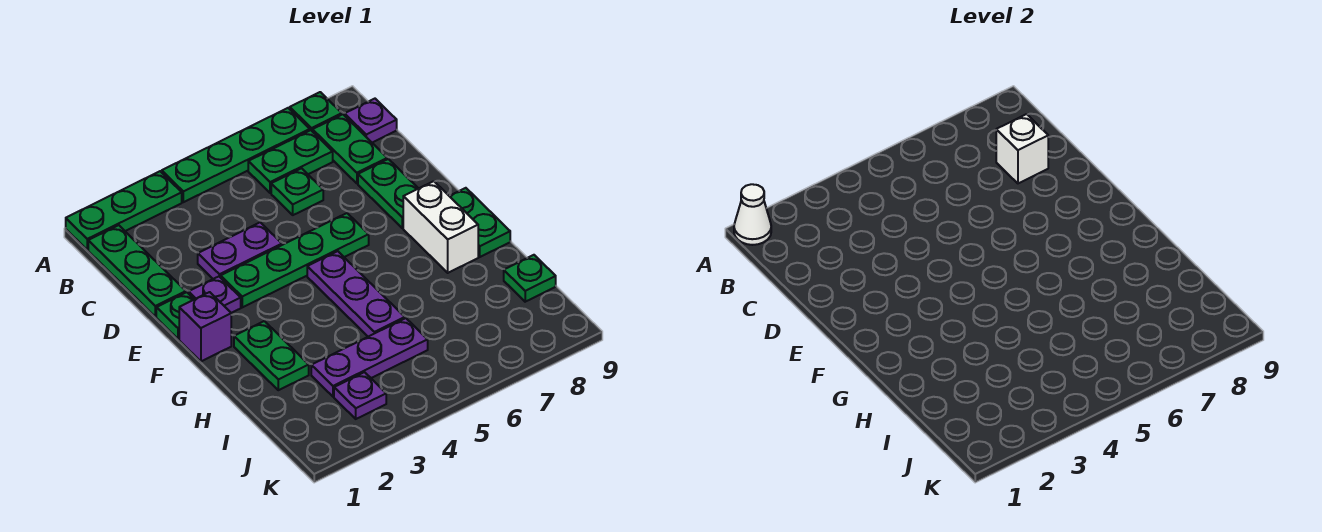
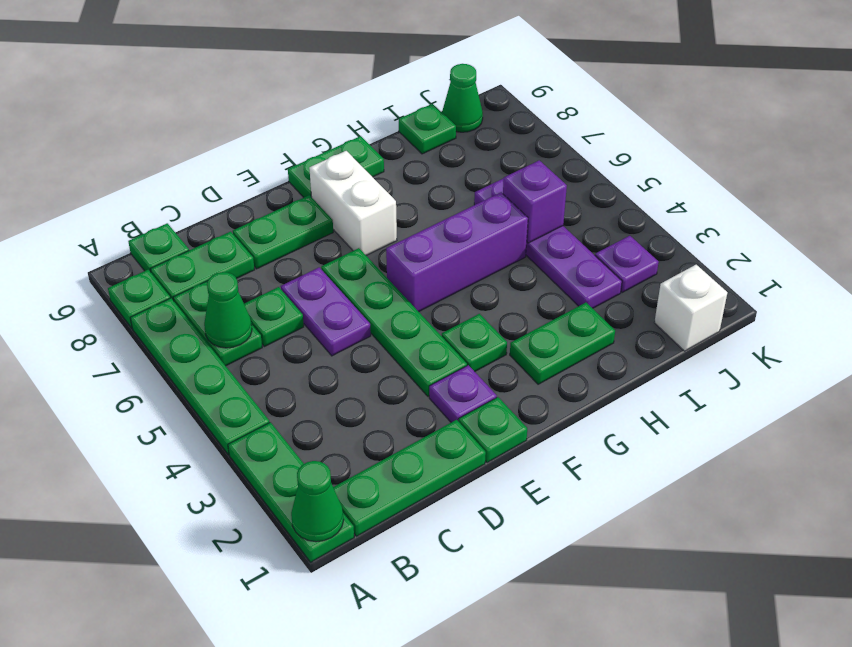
white 1x1 cone [734,184,771,245] -> green 1x1 cone [291,461,344,542]
none -> green 1x1 cone [204,272,252,348]
purple 1x1 plate [345,99,397,143] -> green 1x1 plate [128,223,189,272]
white 1x1 brick [996,114,1048,183] -> white 1x1 brick moved to [654,265,727,351]
purple 1x2 plate [198,222,282,279] -> purple 1x2 plate moved to [281,267,371,356]
purple 1x1 brick [179,292,231,361] -> purple 1x1 brick moved to [503,160,567,243]
none -> green 1x1 plate [442,314,507,372]
purple 1x3 plate [307,251,405,337] -> purple 1x3 brick [386,192,528,312]
white 1x2 brick [403,181,478,273] -> white 1x2 brick turned to [309,151,397,255]
purple 1x3 plate [311,318,428,397] -> purple 1x4 plate [474,178,622,308]
none -> green 1x1 cone [442,64,483,132]

